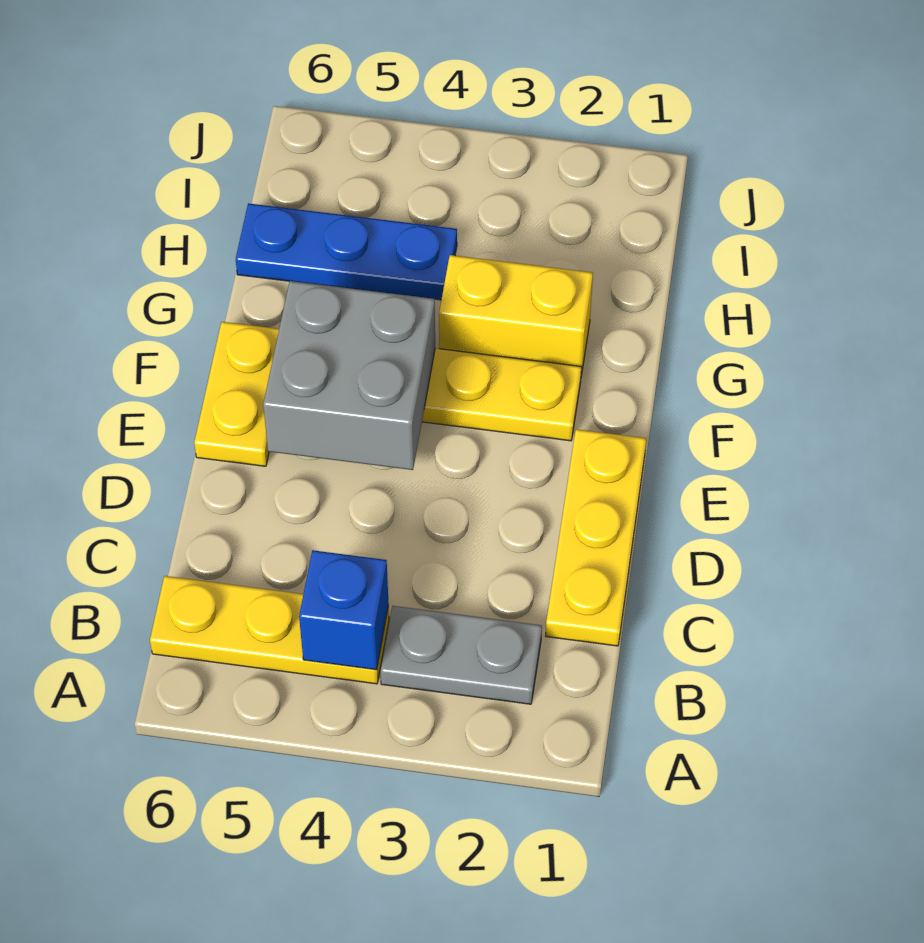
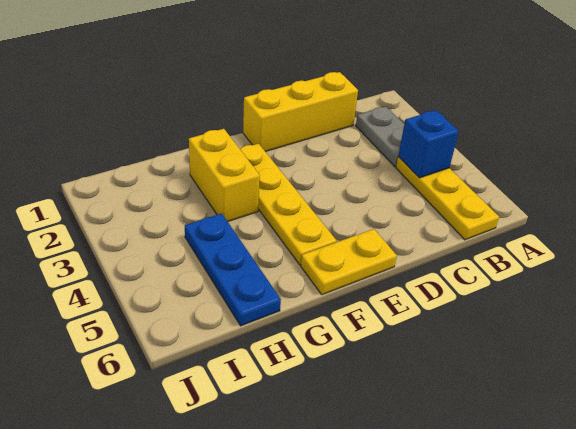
yellow 1x3 plate [546,429,646,646] -> yellow 1x3 brick [243,72,358,152]
grey 2x2 brick [263,281,435,470] -> none

